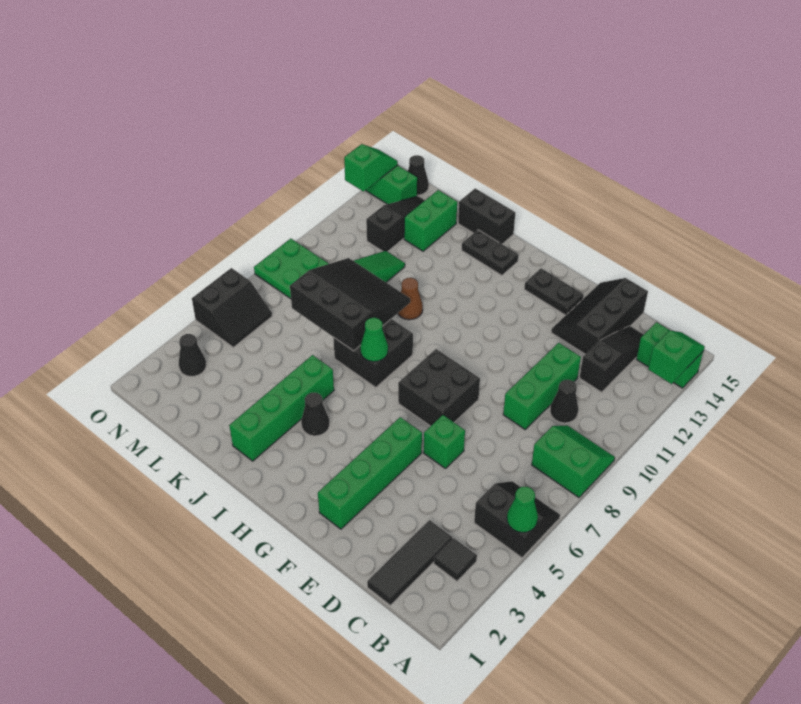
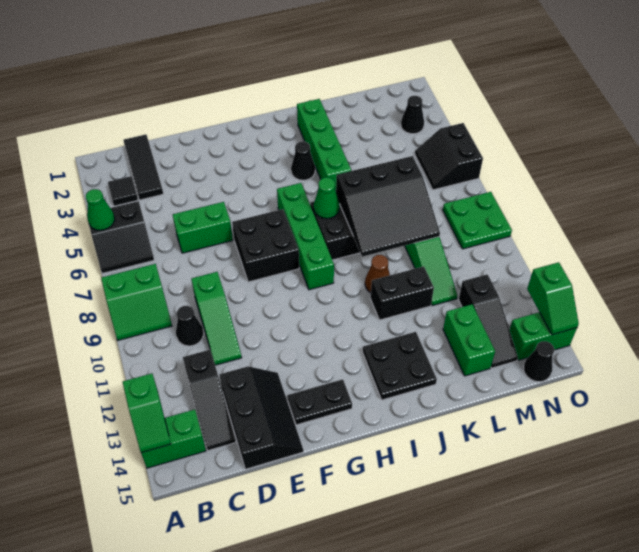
green 1x3 brick [503,343,581,429] -> green 1x3 slope [191,272,242,365]
green 1x1 brick [424,415,465,468] -> green 1x2 brick [173,202,233,253]
green 1x4 brick [318,417,422,529] -> green 1x4 brick moved to [277,183,334,290]
black 1x2 plate [462,230,518,275] -> black 2x2 plate [362,332,437,400]
black 1x2 brick [458,188,515,244] -> black 1x2 brick moved to [370,266,434,320]

